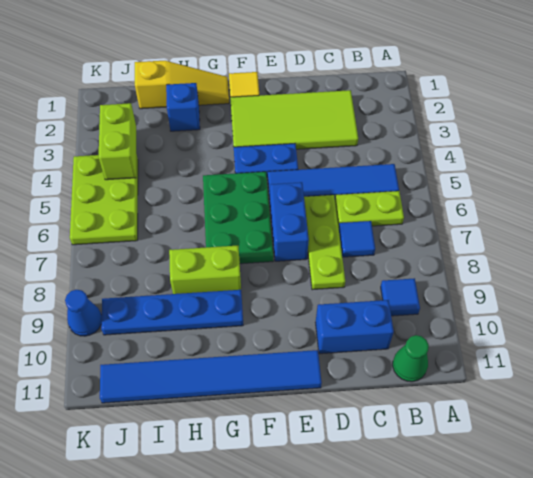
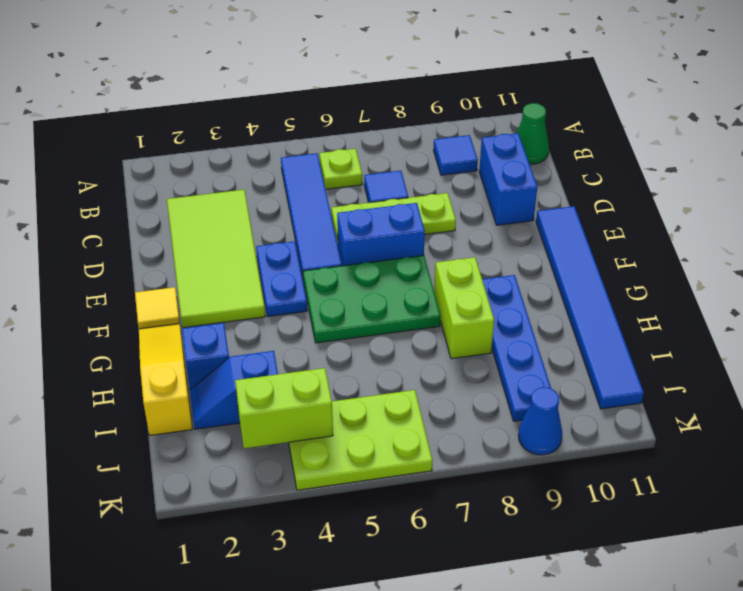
lime 1x2 plate [335,191,404,228] -> lime 1x1 plate [319,149,362,189]
none -> blue 1x2 slope [190,351,278,429]

